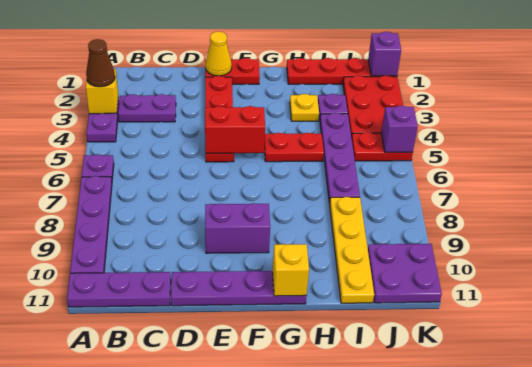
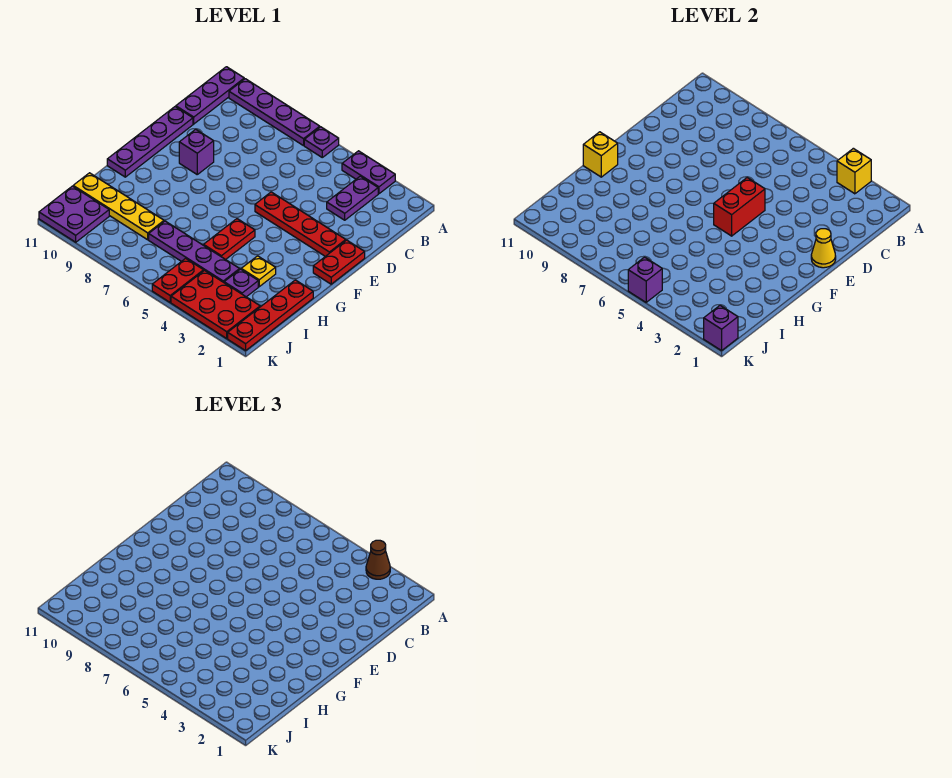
purple 1x2 brick [205,203,270,253] -> purple 1x1 brick [179,129,214,174]

